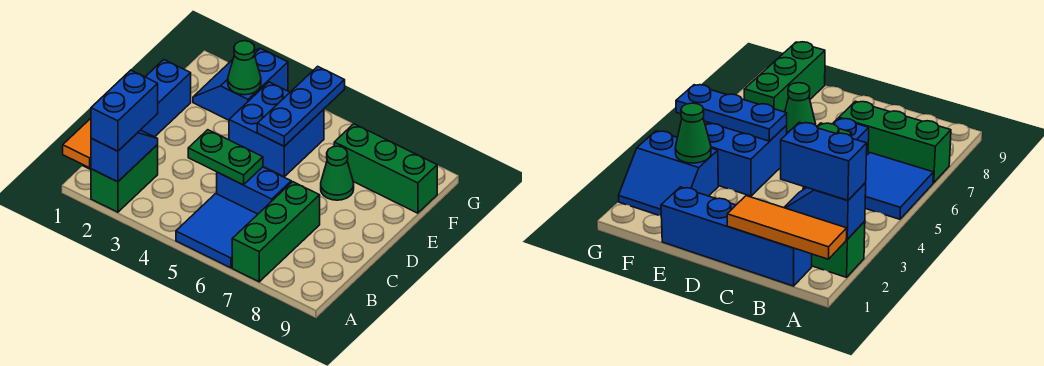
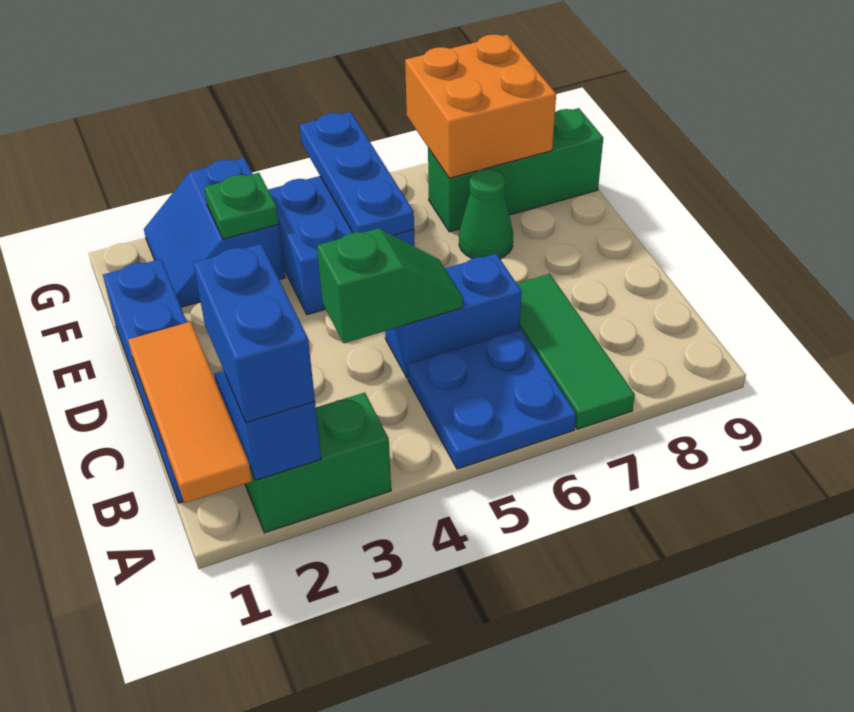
green 1x2 brick [91,145,158,212] -> green 1x2 brick turned to [245,393,391,533]
blue 2x2 tile [176,194,258,268] -> blue 2x2 plate [408,329,576,469]
green 1x3 brick [232,182,320,282] -> green 1x3 tile [517,274,635,429]
green 1x2 plate [188,130,263,185] -> green 1x2 slope [317,228,463,343]
green 1x1 cone [228,41,261,95] -> green 1x1 plate [204,173,279,239]
none -> orange 2x2 brick [405,35,556,178]

